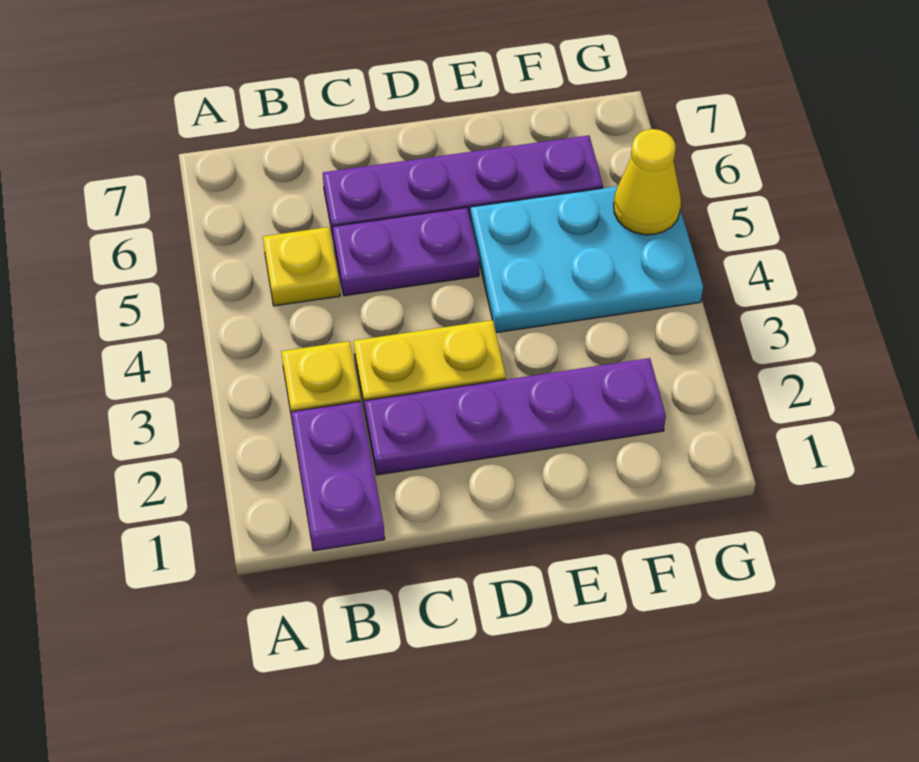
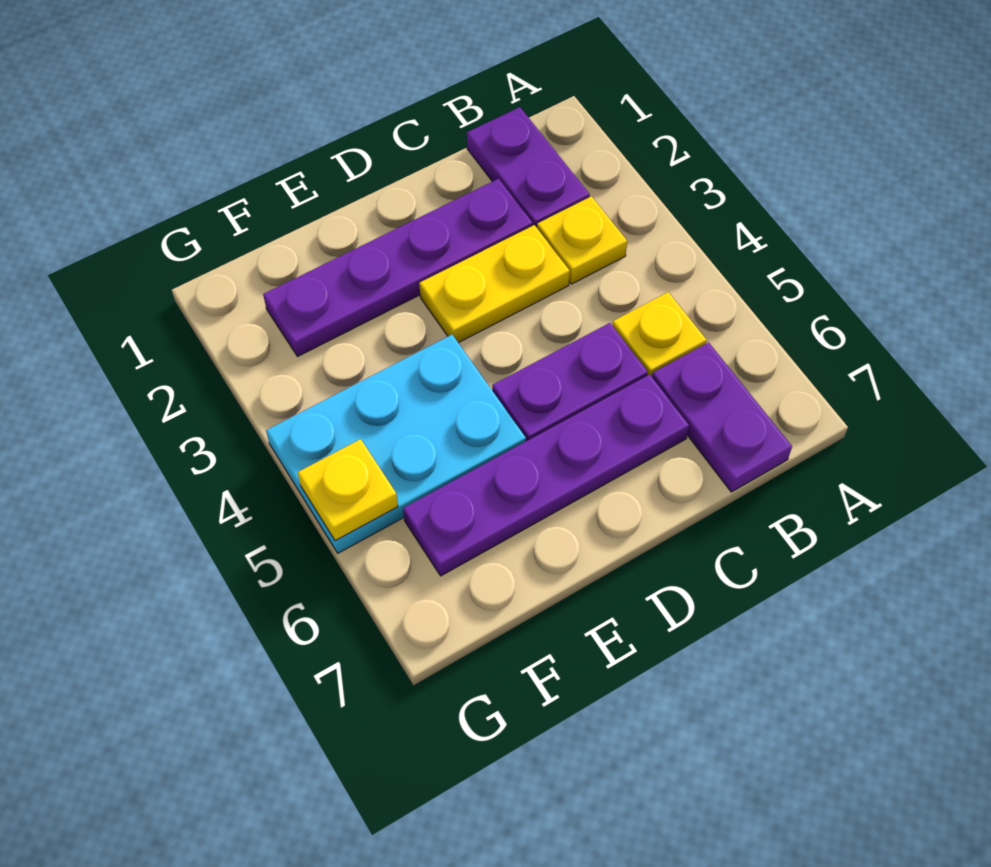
none -> purple 1x2 plate [652,342,792,492]
yellow 1x1 cone [614,129,681,235] -> yellow 1x1 plate [298,439,398,541]

